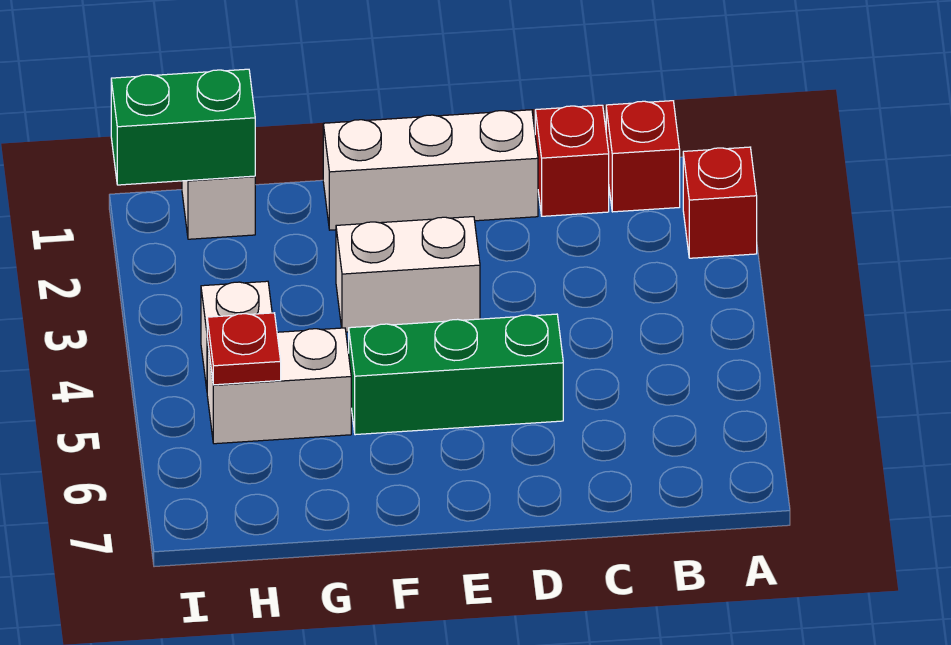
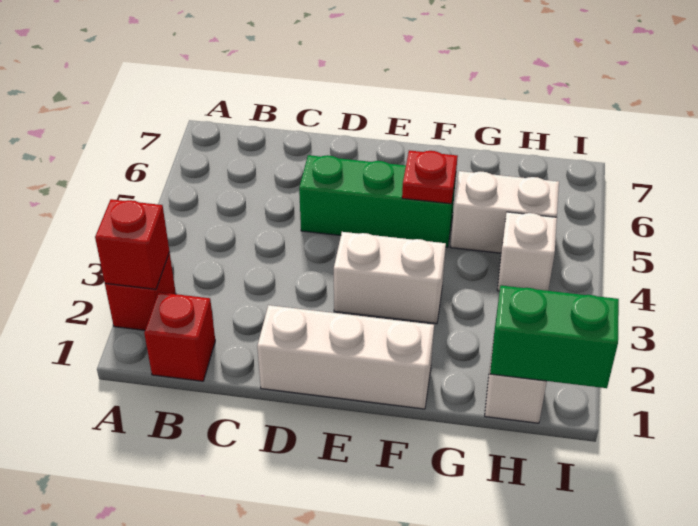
red 1x1 brick [535,105,609,216] -> red 1x1 brick moved to [95,199,169,289]
red 1x1 plate [207,313,281,385] -> red 1x1 plate moved to [402,150,458,204]

